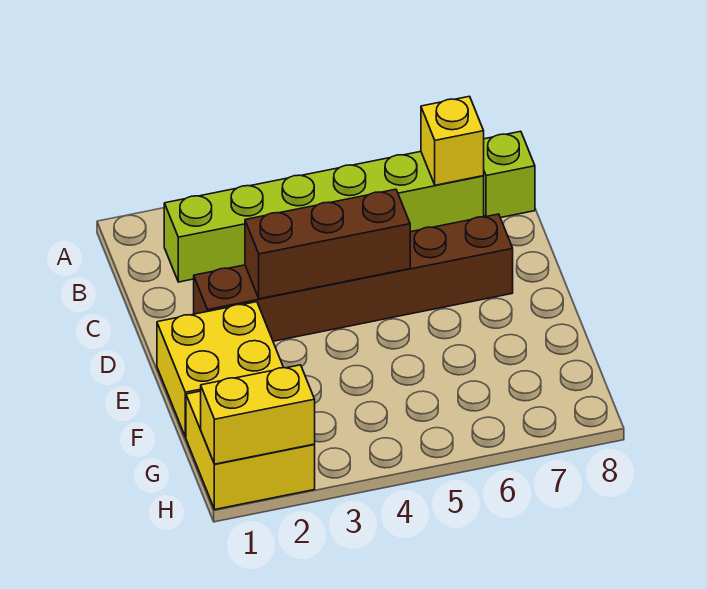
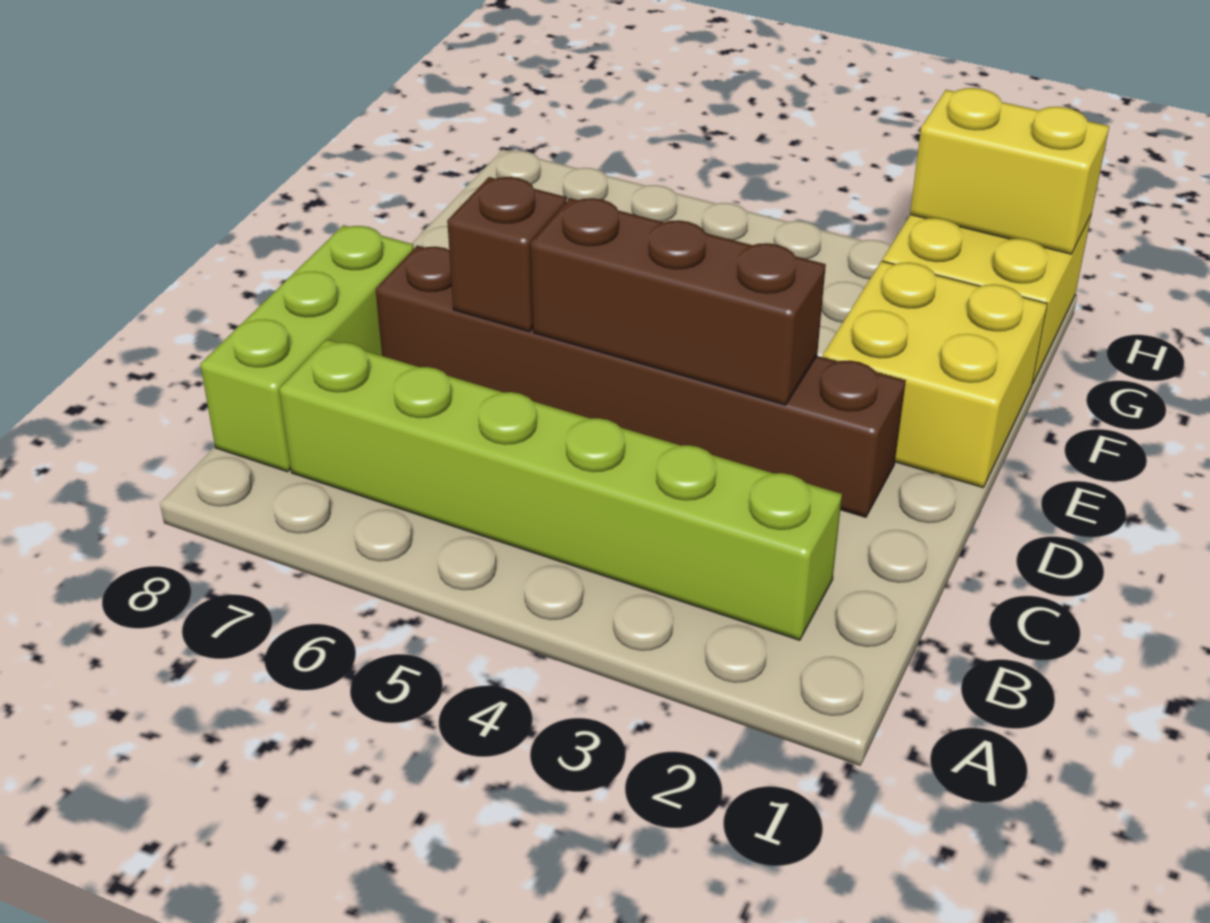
yellow 1x1 brick [421,96,484,185] -> none
lime 1x1 brick [484,131,535,218] -> lime 1x3 brick [200,225,414,472]
none -> brown 1x1 brick [447,177,566,332]

